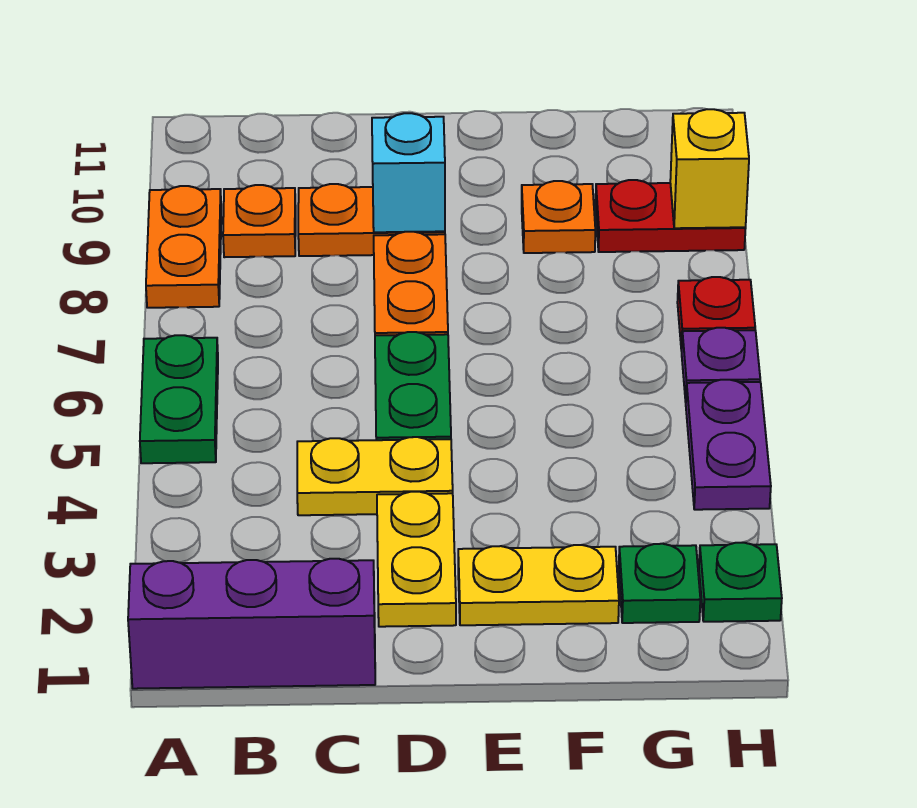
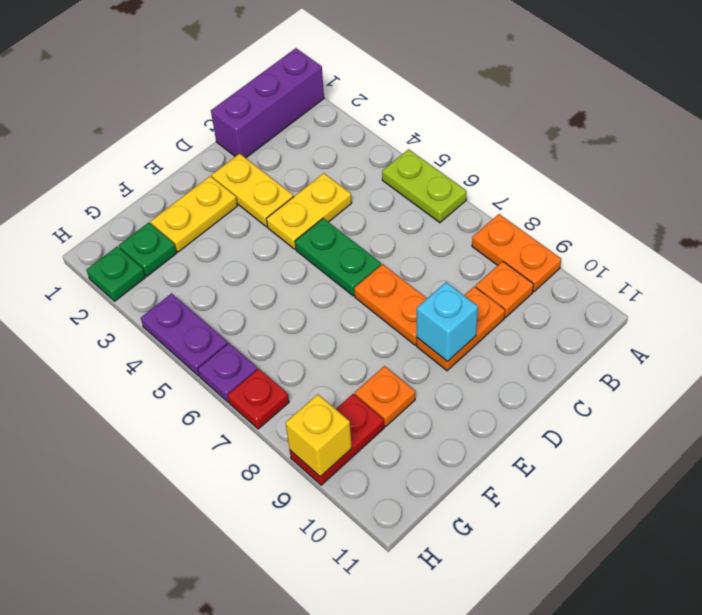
green 1x2 plate [140,335,218,463] -> lime 1x2 plate [382,149,467,223]

